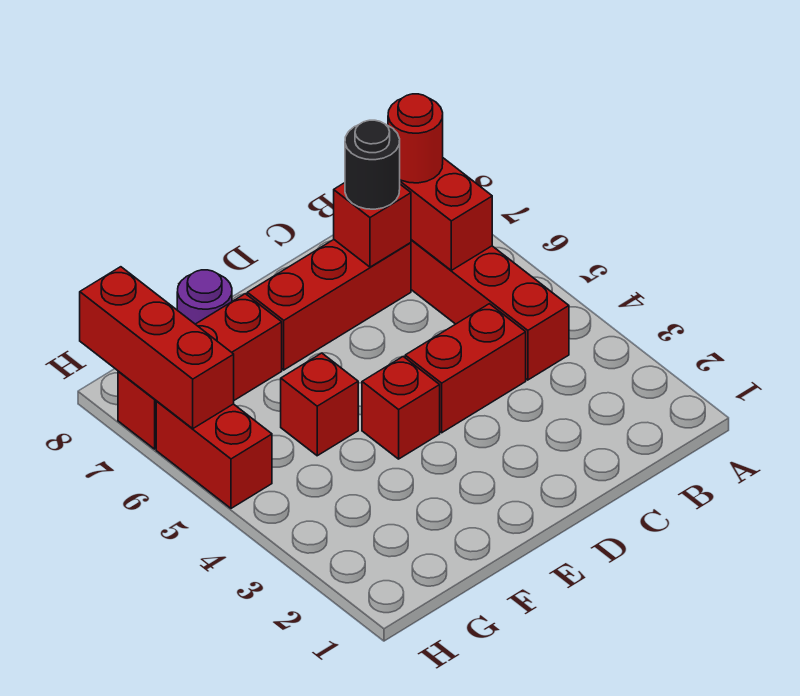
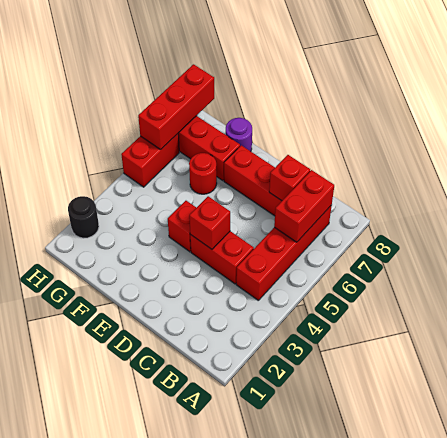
red 1x1 round brick [388,94,443,183] -> red 1x1 round brick moved to [189,153,217,194]
black 1x1 round brick [345,120,400,209] -> black 1x1 round brick moved to [68,196,99,238]
red 1x1 brick [281,353,358,456] -> red 1x1 brick moved to [189,196,230,249]

